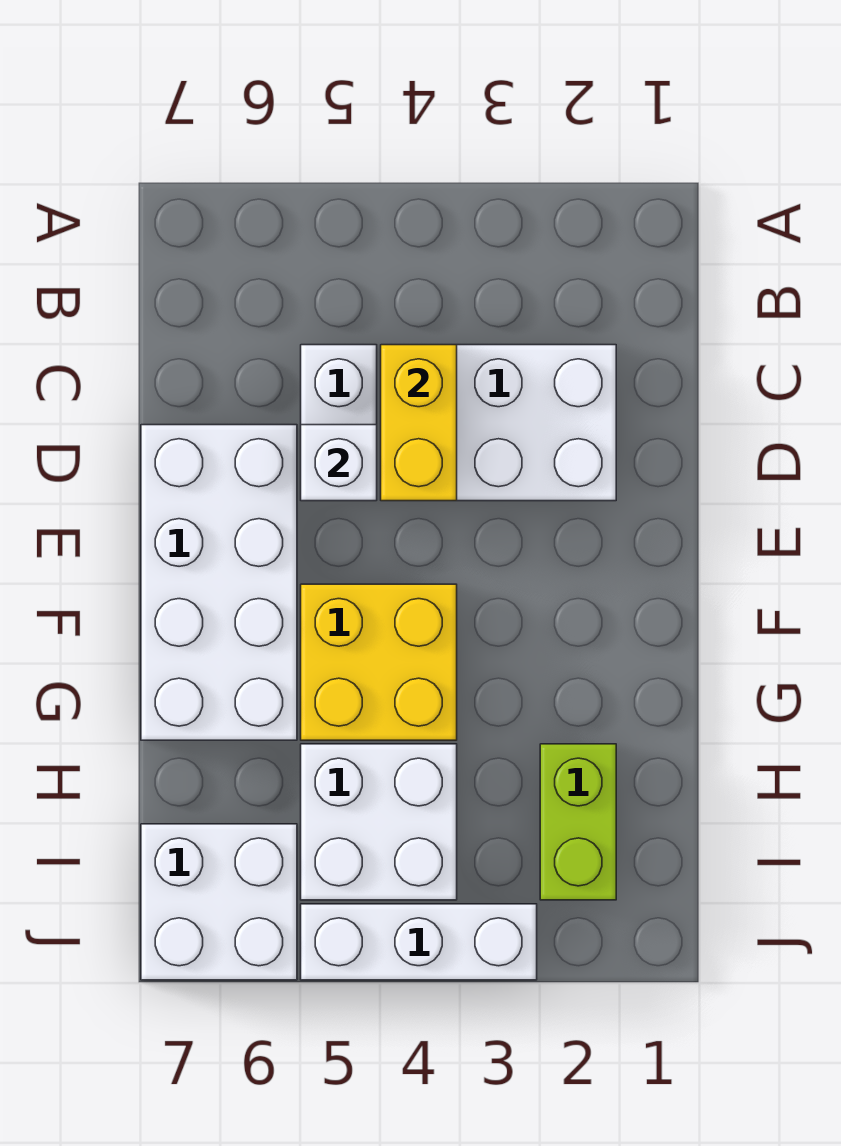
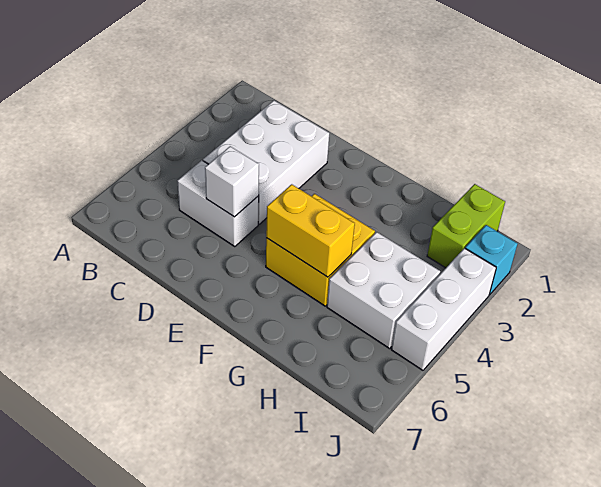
yellow 1x2 brick [381,345,457,501] -> yellow 1x2 brick moved to [266,184,355,277]
white 2x4 brick [141,425,297,740] -> none
lime 1x2 brick [540,744,616,900] -> lime 1x2 brick turned to [427,184,505,268]
white 2x2 brick [141,824,297,980] -> none
none -> cyan 1x1 brick [465,225,518,295]

